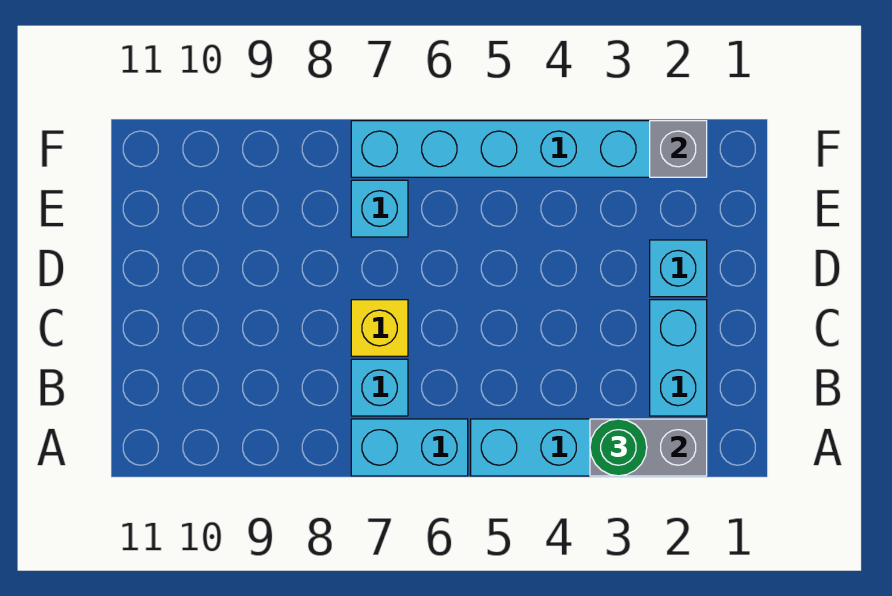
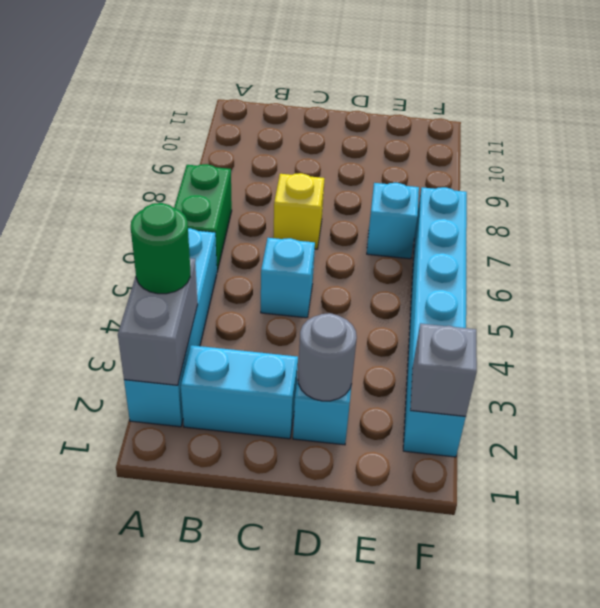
cyan 1x2 brick [351,419,468,476] -> green 1x2 brick [174,164,232,272]
cyan 1x1 brick [351,359,408,416] -> cyan 1x1 brick moved to [261,238,315,318]
none -> grey 1x1 round brick [298,313,357,401]

